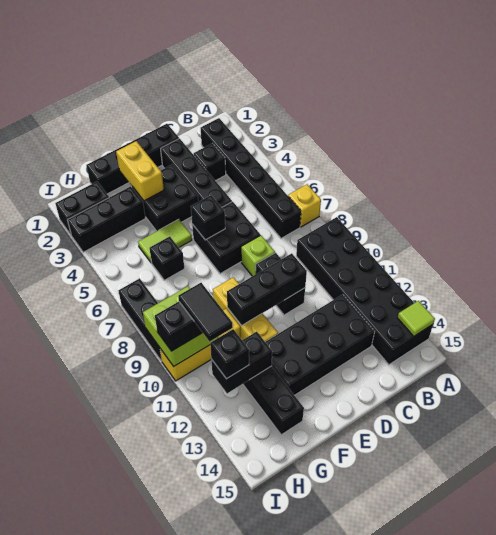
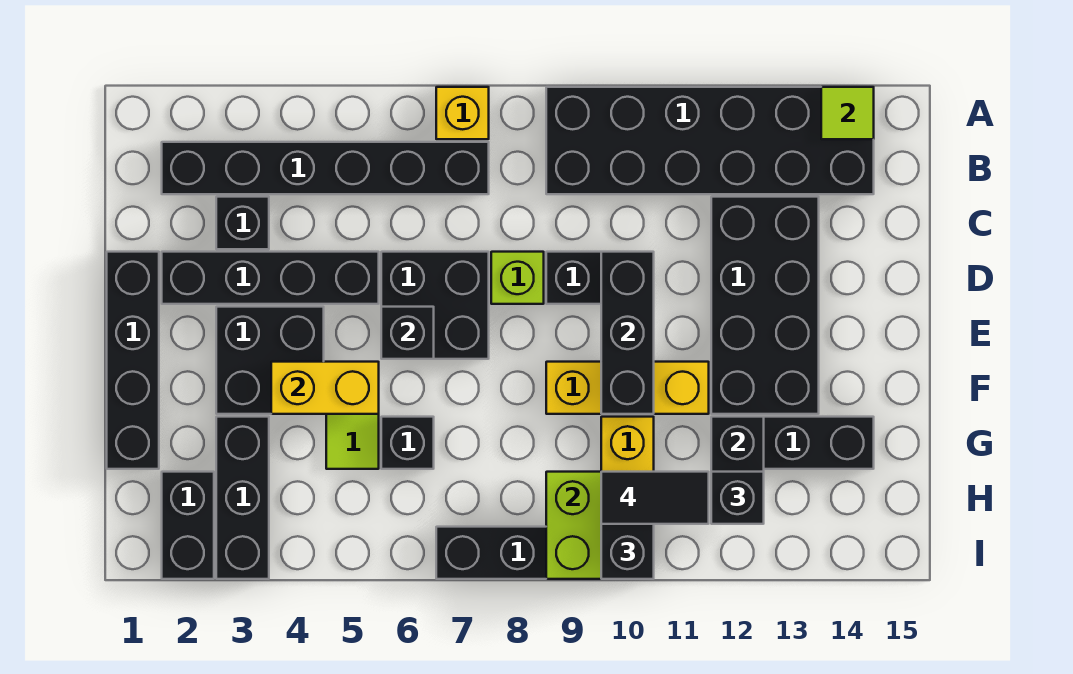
yellow 1x2 brick [116,141,164,201] -> yellow 1x2 brick moved to [271,362,379,414]

